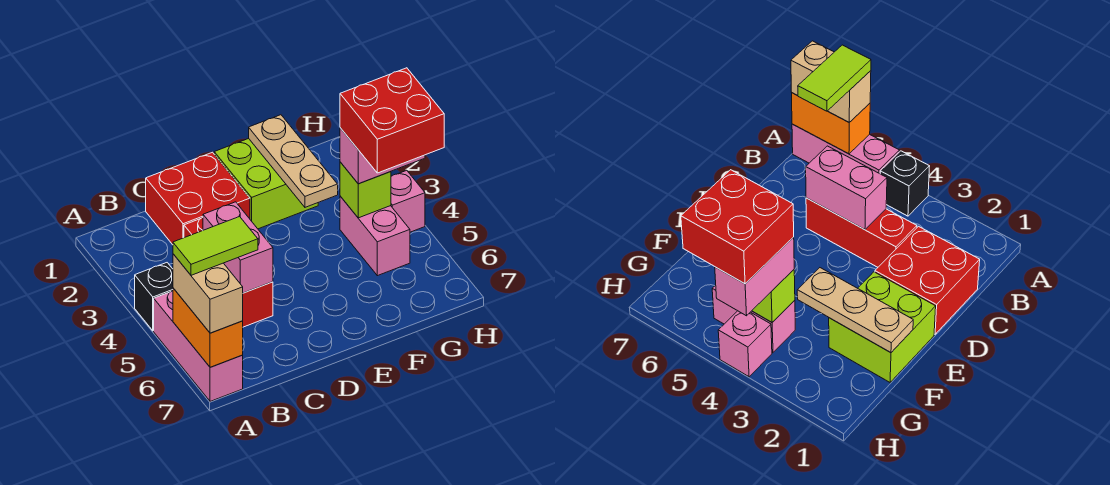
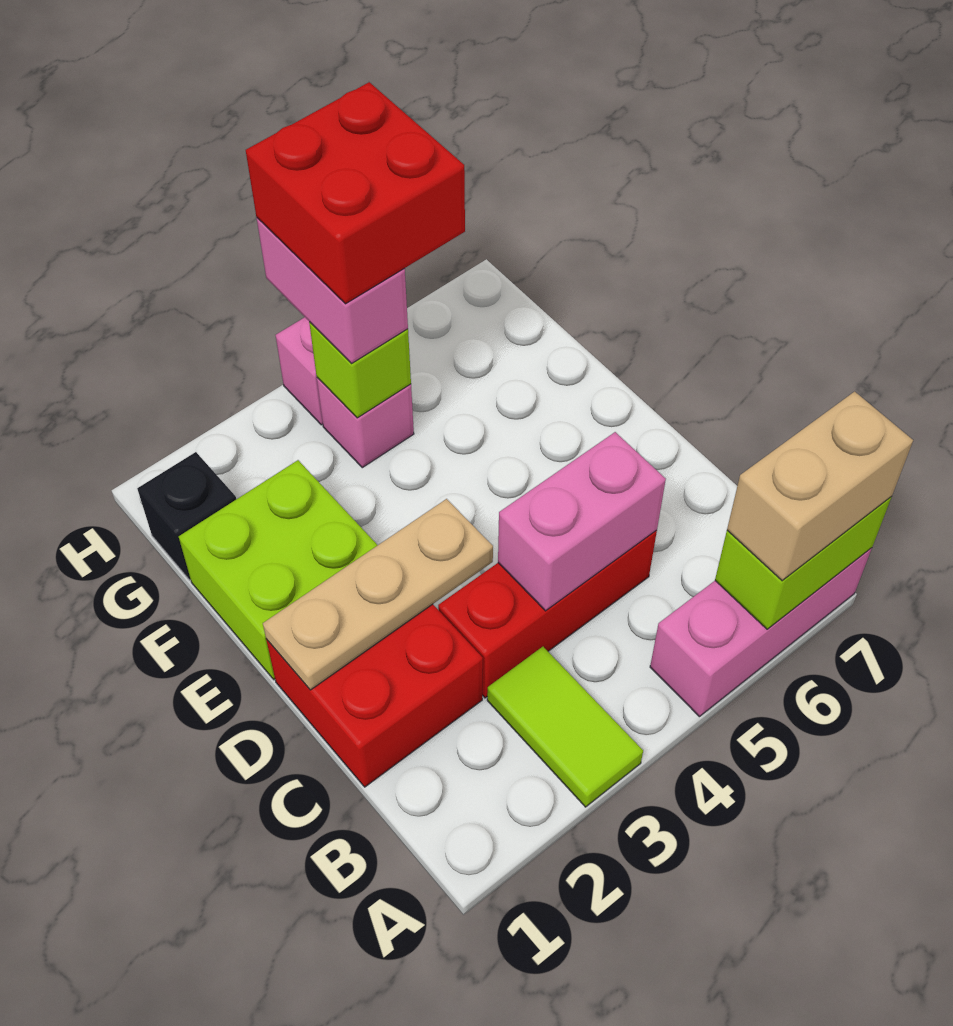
black 1x1 brick [135,263,173,331] -> black 1x1 brick moved to [137,452,236,580]
orange 1x2 brick [173,288,243,367] -> lime 1x2 brick [715,497,891,629]
lime 1x2 tile [173,217,258,275] -> lime 1x2 tile moved to [487,647,643,807]
tan 1x3 plate [249,115,338,207] -> tan 1x3 plate moved to [263,499,493,690]
pink 1x2 brick [340,196,410,276] -> pink 1x1 brick [317,378,414,468]

